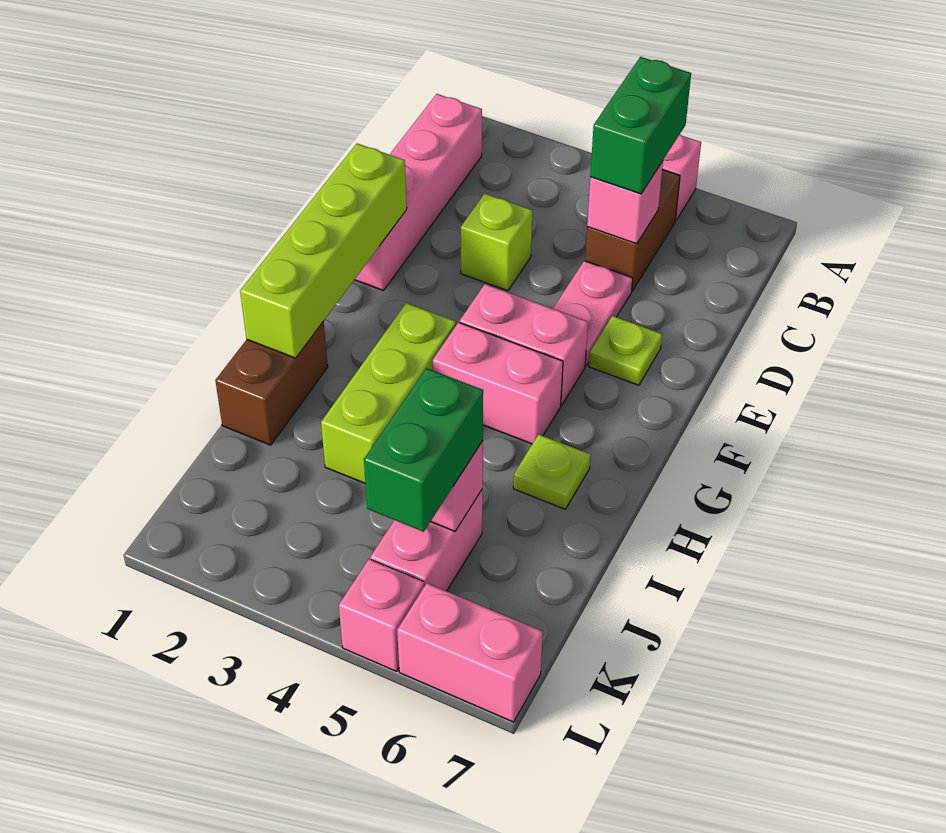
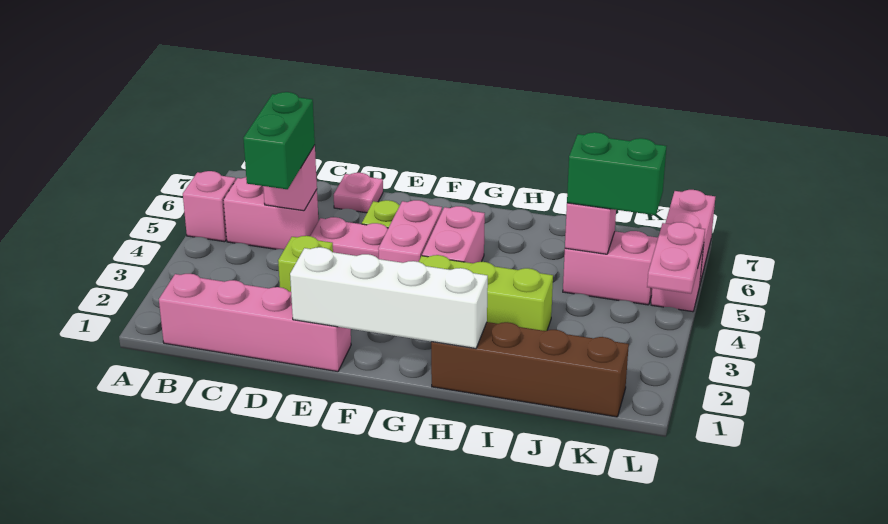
brown 1x2 brick [585,170,680,291] -> pink 1x2 brick [224,177,318,249]
green 1x2 brick [590,57,691,194] -> green 1x2 brick turned to [243,92,315,189]
none -> pink 1x1 plate [334,173,383,213]
lime 1x4 brick [240,144,407,358] -> white 1x4 brick [290,247,488,348]
brown 1x2 brick [215,321,328,445] -> brown 1x4 brick [431,322,629,417]
lime 1x1 plate [513,435,591,509] -> none
none -> pink 1x2 plate [647,222,705,294]

